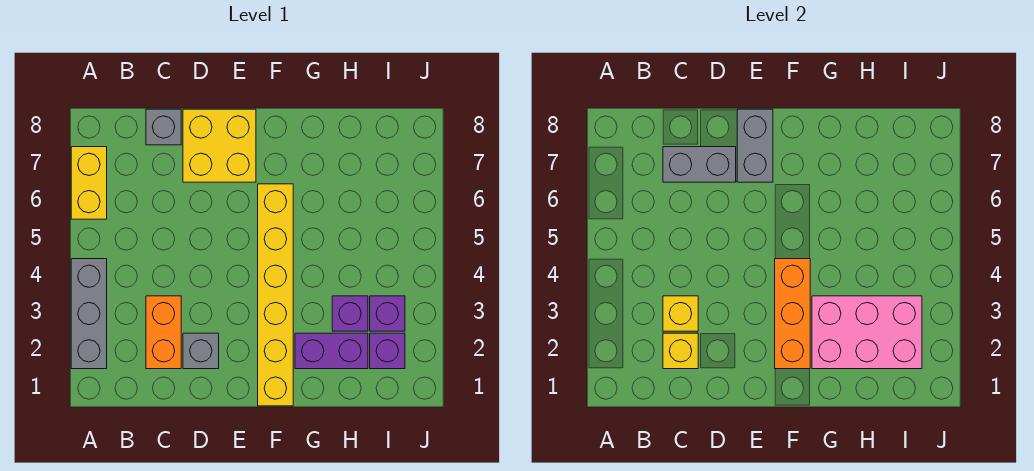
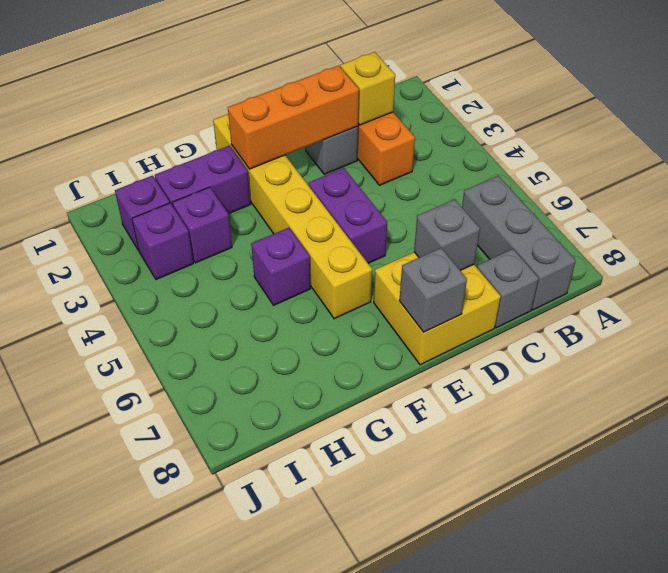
grey 1x3 brick [71,259,107,369] -> grey 1x3 brick moved to [462,176,576,310]
yellow 1x2 brick [71,147,107,219] -> none
yellow 1x1 brick [663,296,698,331] -> none
grey 1x2 brick [663,147,736,182] -> grey 1x1 brick [414,199,480,271]
none -> purple 1x2 brick [309,168,387,263]
grey 1x2 brick [737,109,773,182] -> grey 1x1 brick [399,248,467,332]
orange 1x3 brick [775,259,810,369] -> orange 1x3 brick turned to [228,65,359,169]
pink 2x3 brick [812,296,922,369] -> none
none -> purple 1x1 brick [251,228,311,305]

